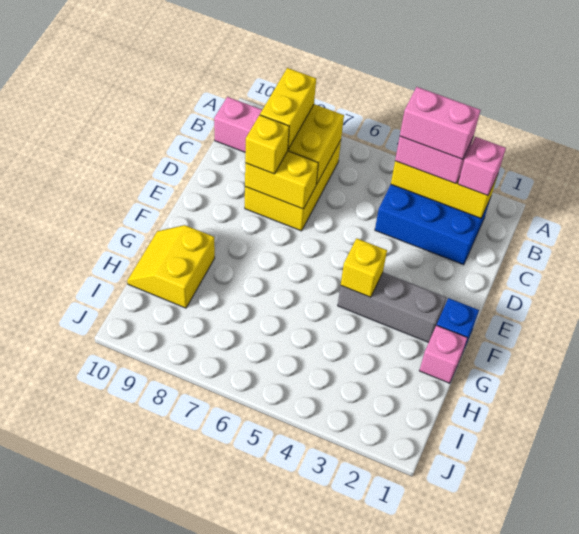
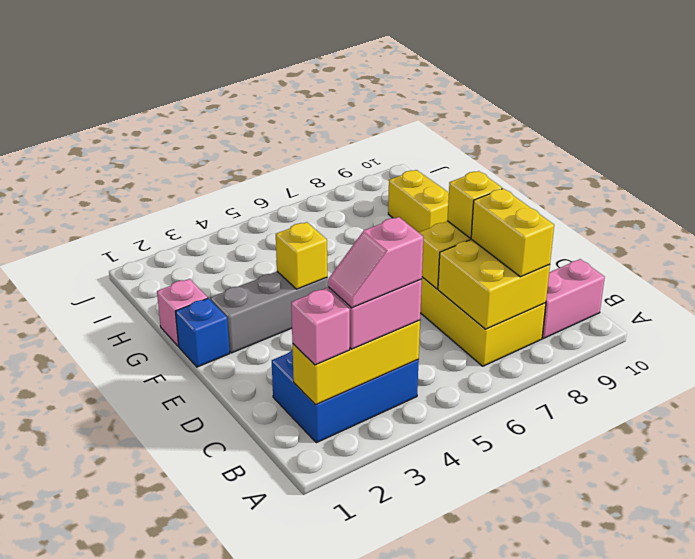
pink 1x2 brick [400,87,480,159] -> pink 1x2 slope [328,217,423,308]

